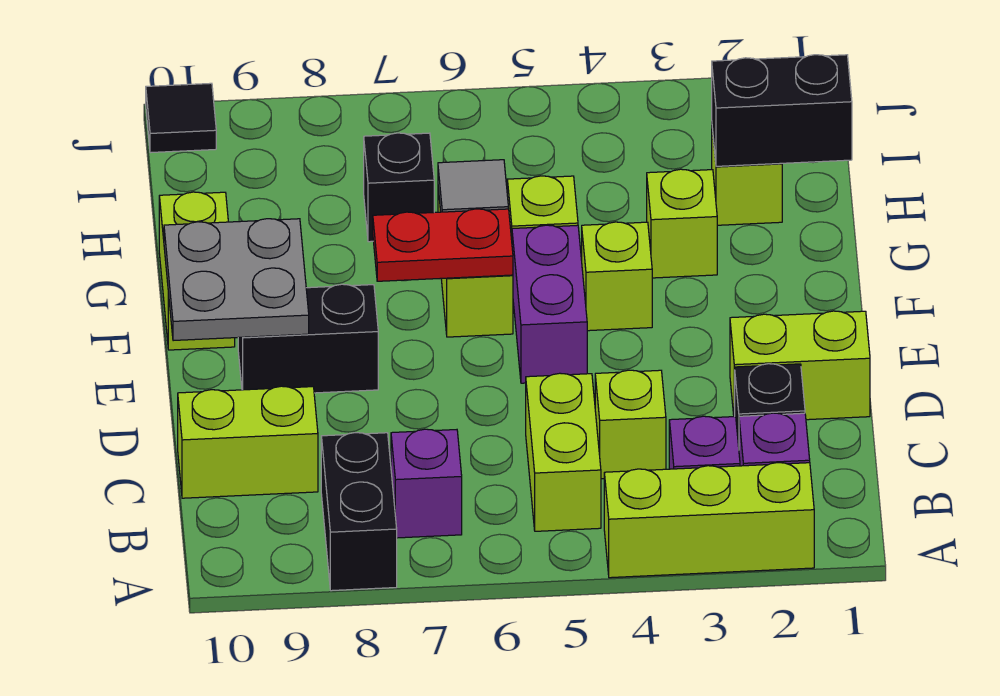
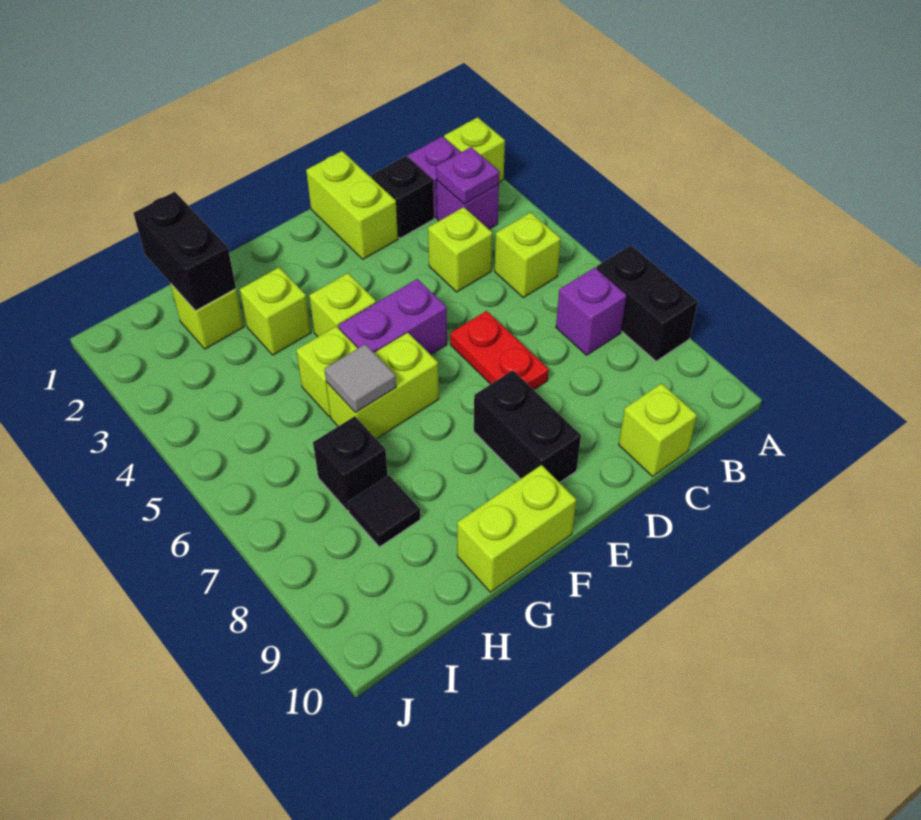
lime 1x3 brick [604,463,814,578] -> lime 1x1 brick [444,117,505,182]
black 1x2 brick [321,433,397,591] -> black 1x2 brick turned to [596,245,698,361]
none -> purple 1x1 plate [436,147,499,204]
lime 1x2 brick [526,373,601,531] -> lime 1x1 brick [495,212,561,298]
lime 1x2 brick [178,386,318,498] -> lime 1x1 brick [619,383,697,476]
grey 2x2 plate [164,219,309,341] -> none
red 1x2 plate [373,209,513,281] -> red 1x2 plate moved to [450,311,549,390]
black 1x1 tile [146,83,216,153] -> black 1x1 tile moved to [348,475,420,547]

